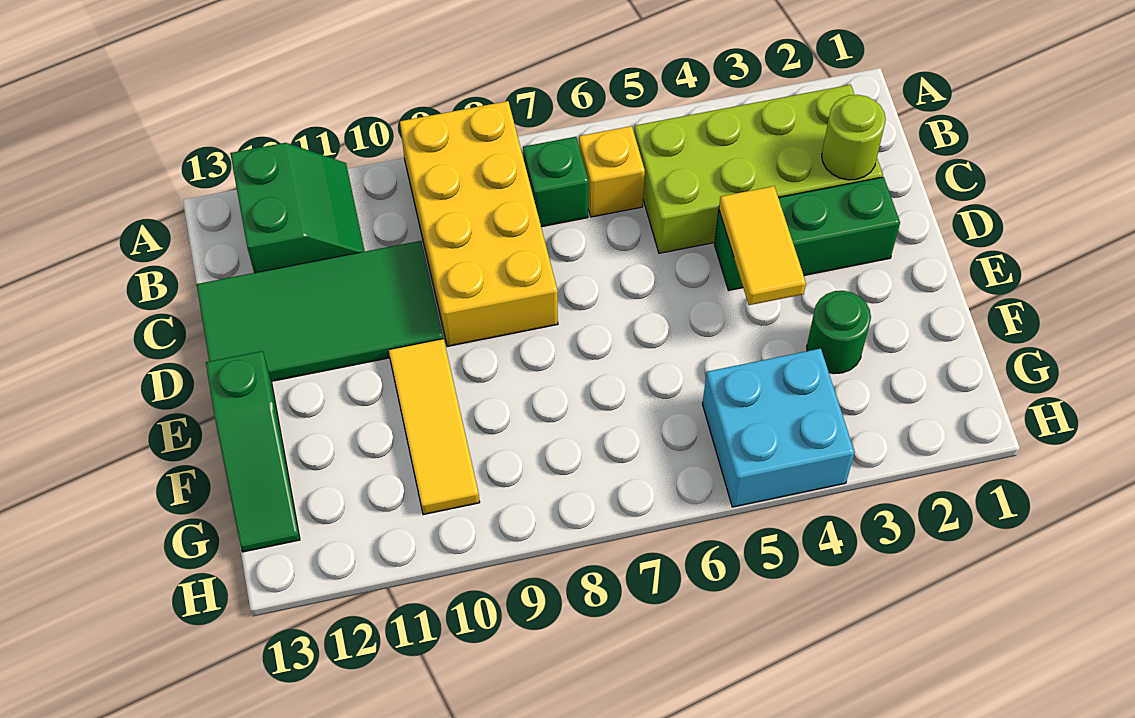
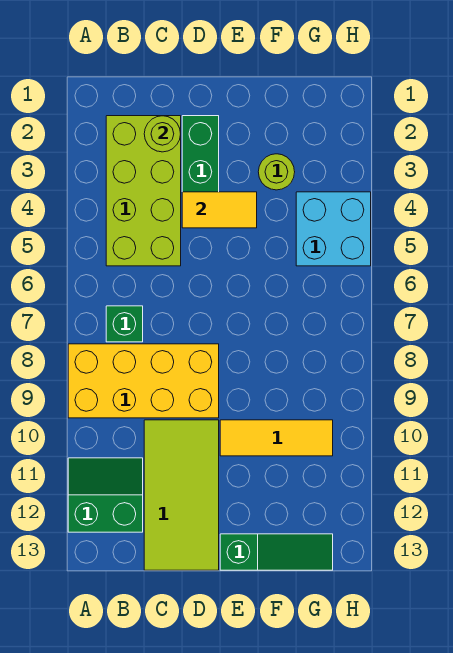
yellow 1x1 brick [579,126,645,217] -> none
green 2x4 tile [197,241,443,381] -> lime 2x4 tile [144,420,219,570]
green 1x1 round brick [807,291,871,374] -> lime 1x1 round brick [258,154,295,190]

